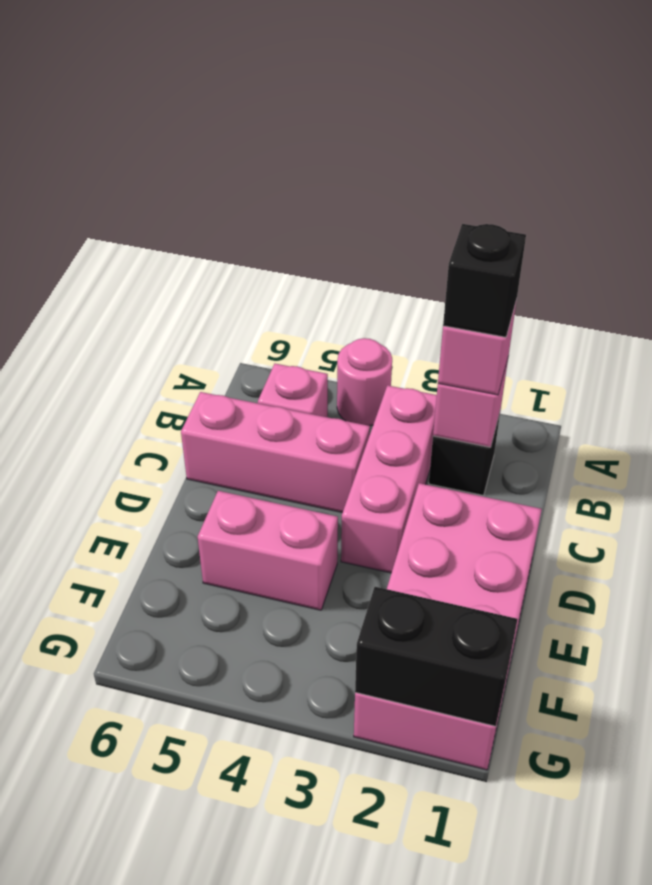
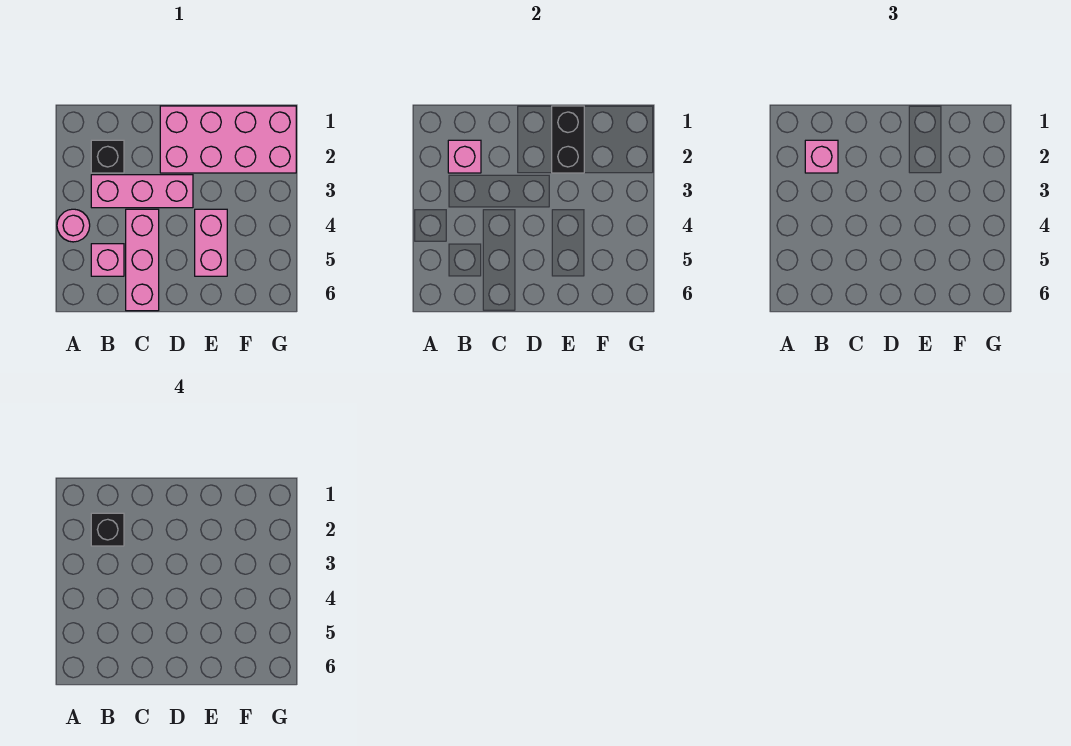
black 1x2 brick [355,587,518,726] -> black 1x2 brick moved to [552,106,584,173]

